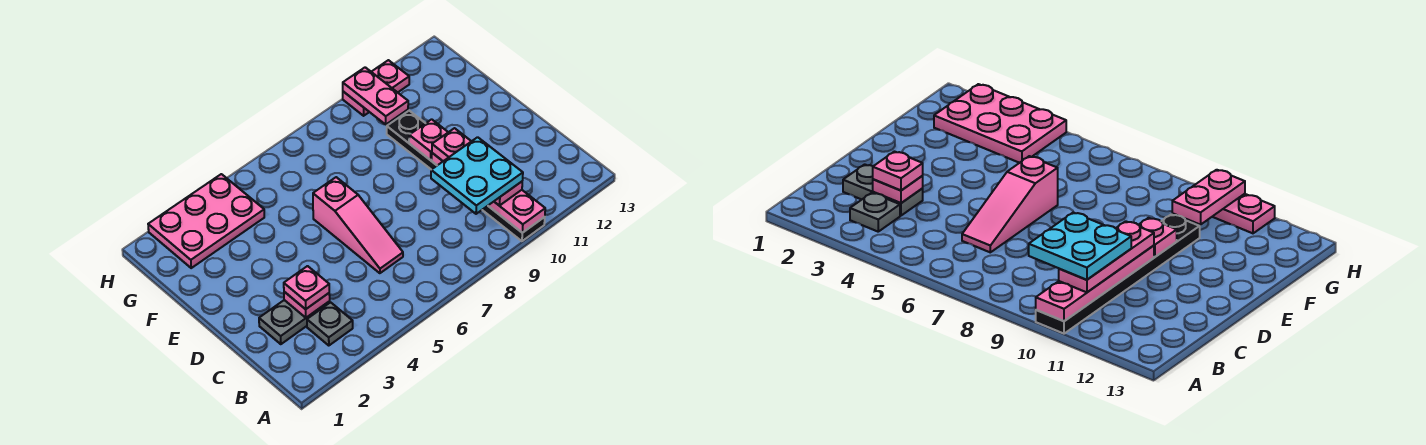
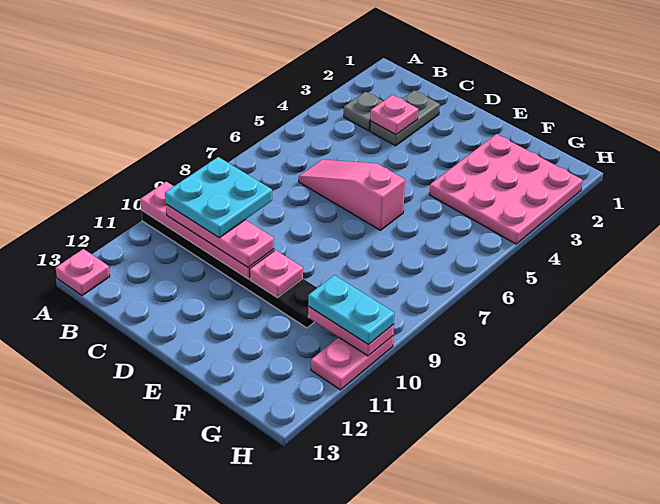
pink 1x1 plate [284,266,329,309] -> pink 1x1 plate moved to [56,249,110,296]
pink 2x3 plate [148,174,264,268] -> pink 3x3 plate [429,134,583,244]
none -> cyan 1x2 plate [308,275,395,345]

